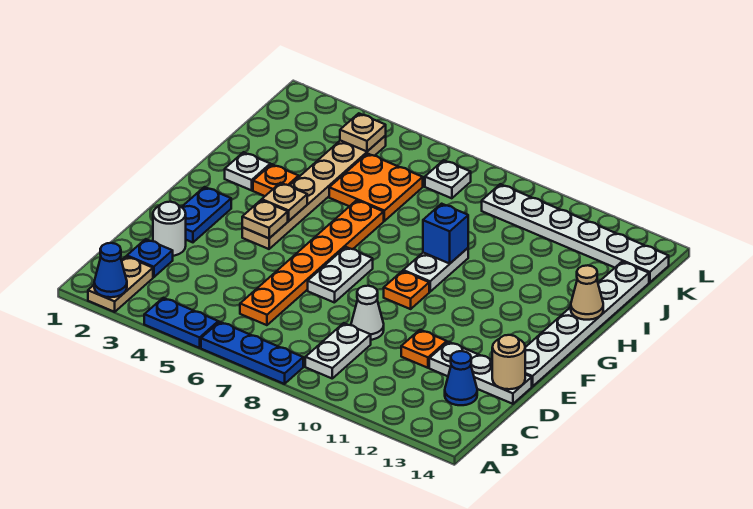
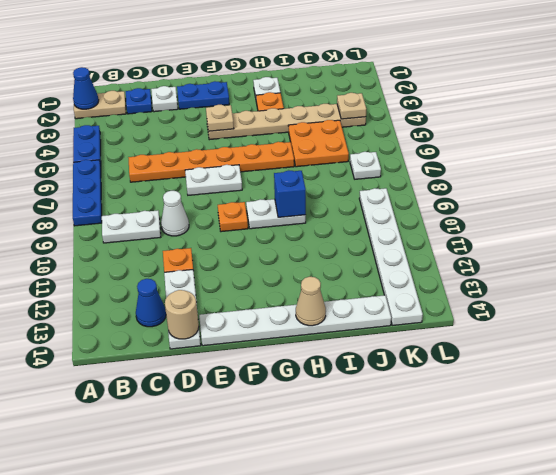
white 1x1 round brick [153,202,186,256] -> white 1x1 plate [151,86,178,112]
tan 1x1 plate [262,183,307,221] -> none

